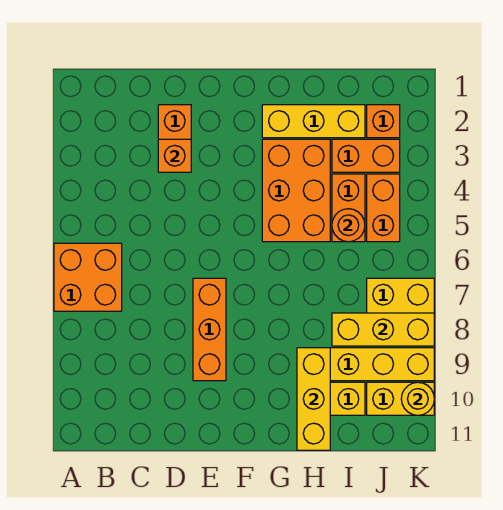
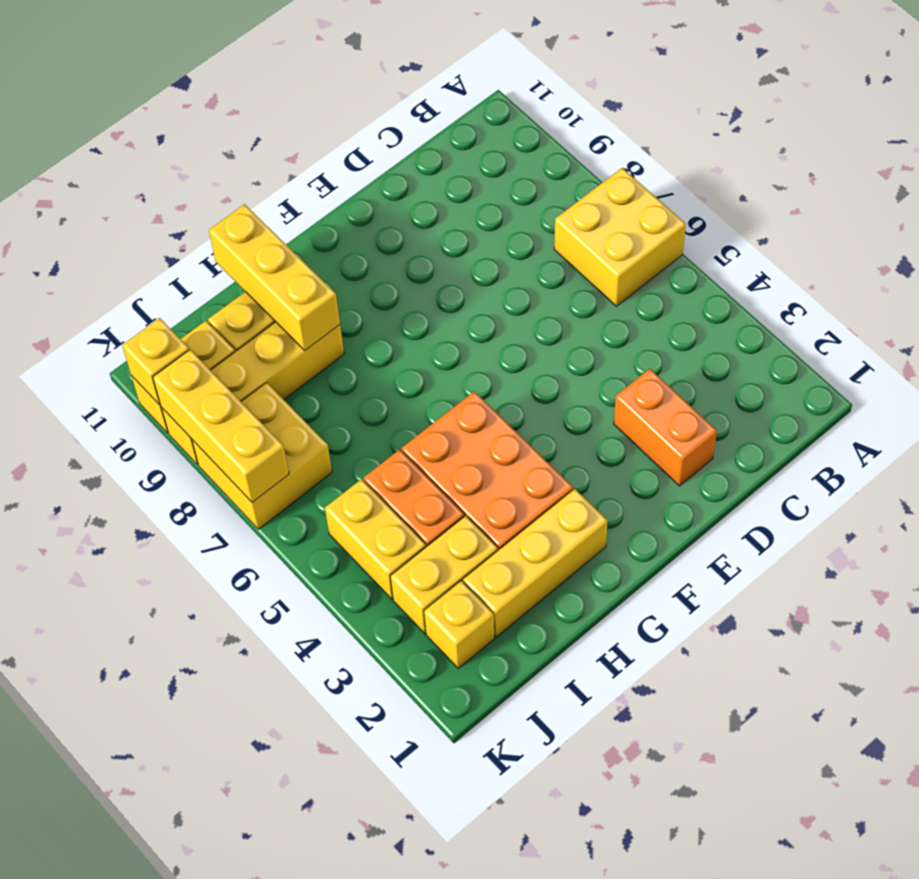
orange 2x2 brick [54,243,122,311] -> yellow 2x2 brick [554,168,686,306]
orange 1x1 brick [158,139,191,172] -> none
orange 1x3 brick [193,278,226,381] -> none
orange 1x2 brick [332,139,400,172] -> yellow 1x2 brick [390,516,498,634]
orange 1x1 round brick [332,209,365,242] -> none
yellow 1x3 brick [332,313,434,346] -> yellow 1x3 brick turned to [153,350,289,502]
orange 1x1 brick [367,105,400,138] -> yellow 1x1 brick [424,581,494,668]
orange 1x2 brick [367,174,400,242] -> yellow 1x2 brick [325,479,426,599]
yellow 1x1 round brick [401,382,434,415] -> yellow 1x1 brick [122,318,189,405]

